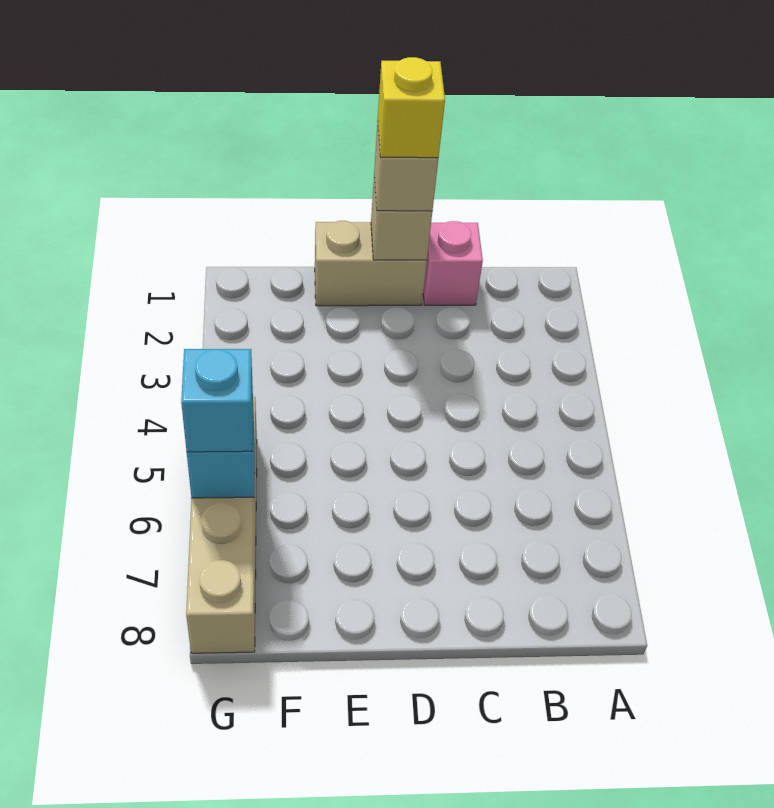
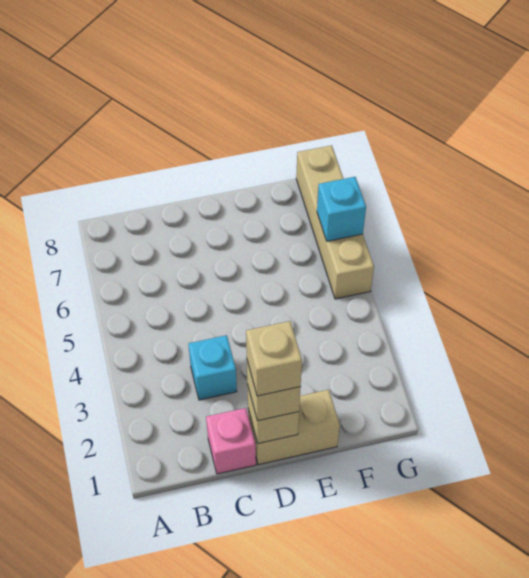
yellow 1x1 brick [378,57,445,158] -> tan 1x1 brick [246,321,302,396]
cyan 1x1 brick [181,349,253,452] -> cyan 1x1 brick moved to [188,335,237,400]

